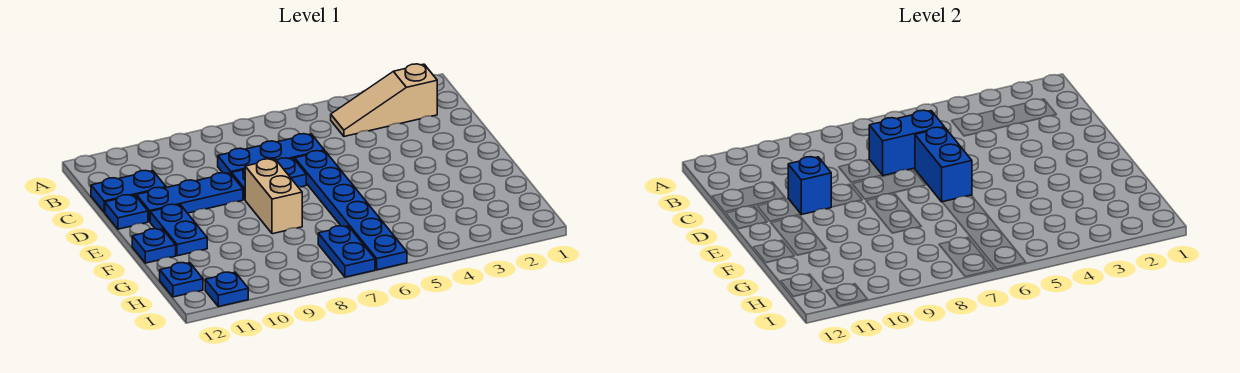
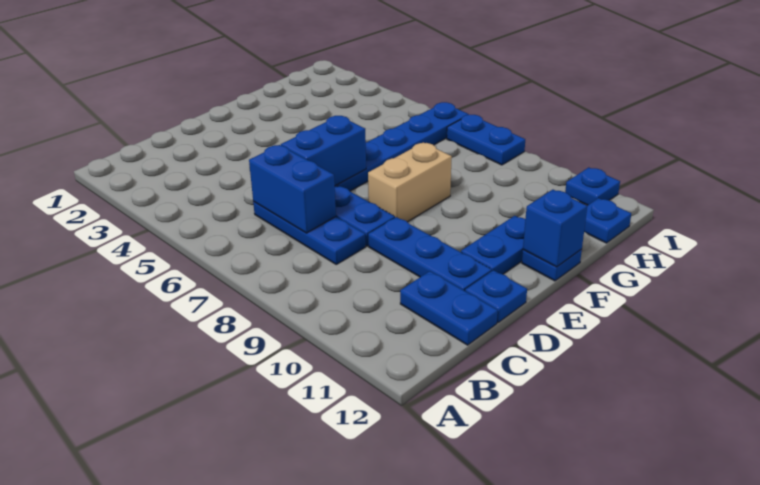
tan 1x3 slope [331,64,437,137] -> none
blue 1x1 brick [788,157,832,215] -> blue 1x1 brick moved to [523,190,587,267]
blue 1x2 plate [318,226,375,277] -> blue 1x2 plate turned to [447,115,525,165]

